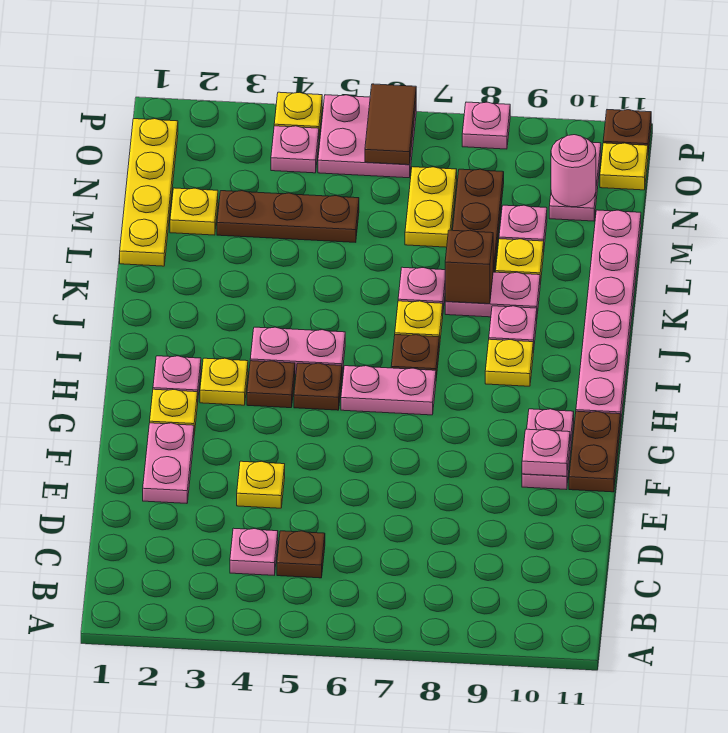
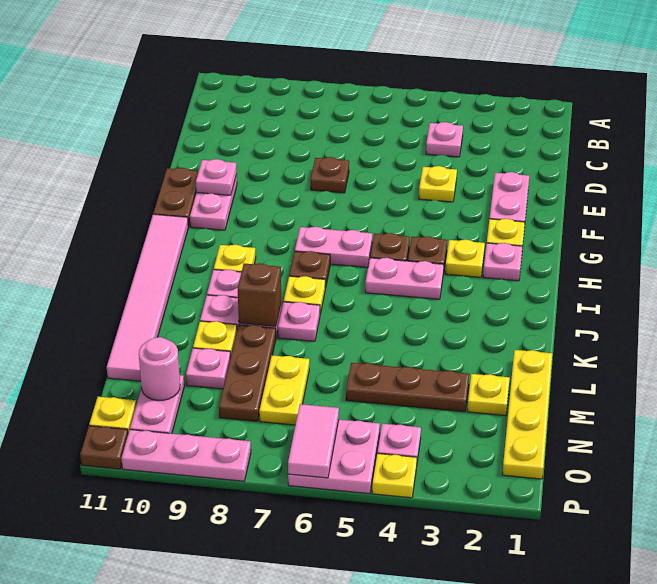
brown 1x1 plate [277,531,325,578] -> brown 1x1 plate moved to [310,157,349,193]
pink 1x6 plate [576,210,641,417] -> pink 1x6 tile [107,214,188,381]
brown 1x2 tile [365,84,416,165] -> pink 1x2 tile [288,404,339,478]
pink 1x1 plate [462,102,510,149] -> pink 1x3 plate [121,430,251,481]

